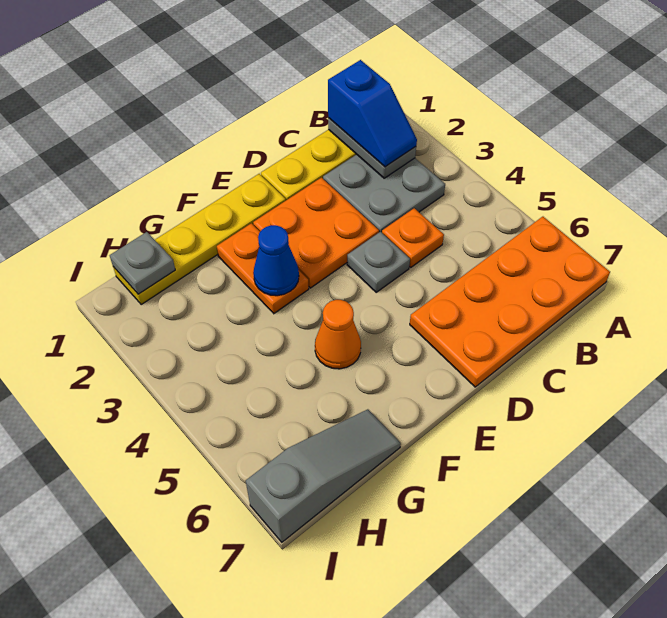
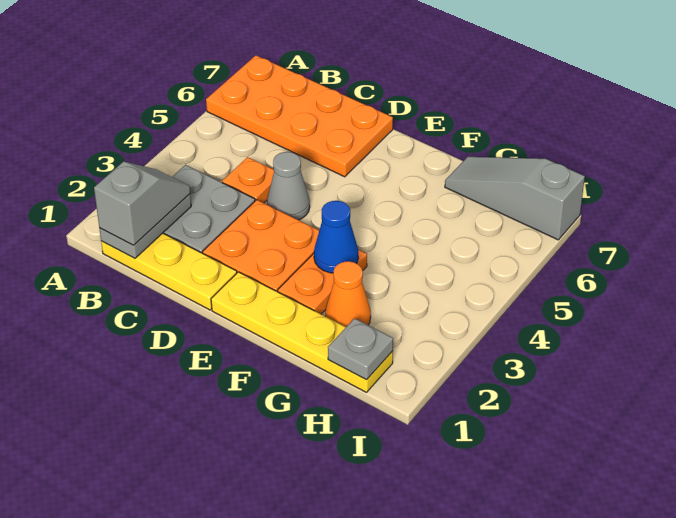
blue 1x2 slope [328,60,417,167] -> grey 1x2 slope [94,162,190,245]
grey 1x1 plate [347,232,410,292] -> grey 1x1 cone [267,152,310,220]
orange 1x1 cone [315,300,361,369] -> orange 1x1 cone moved to [325,261,371,327]

